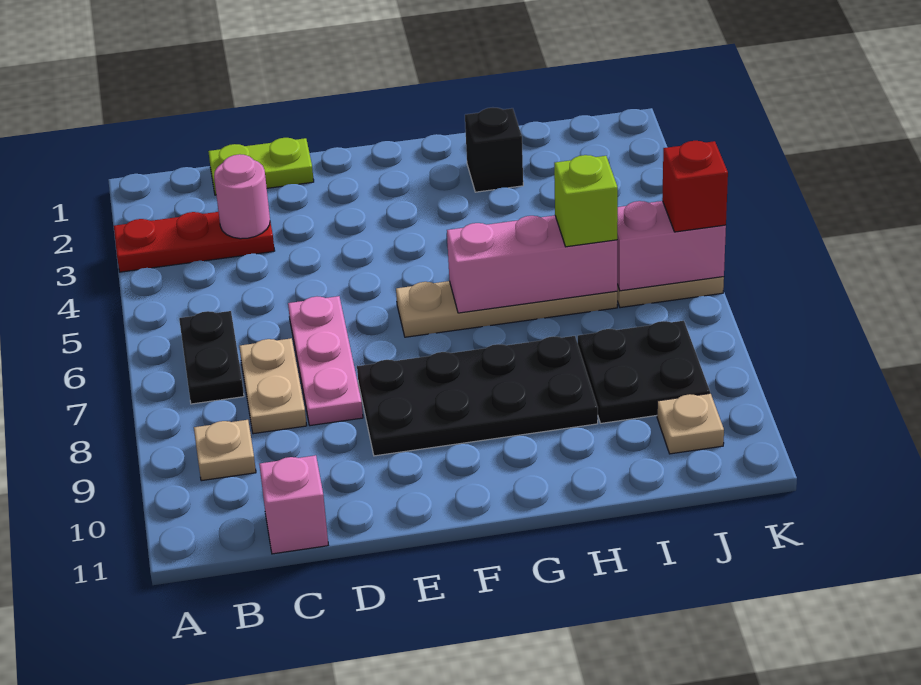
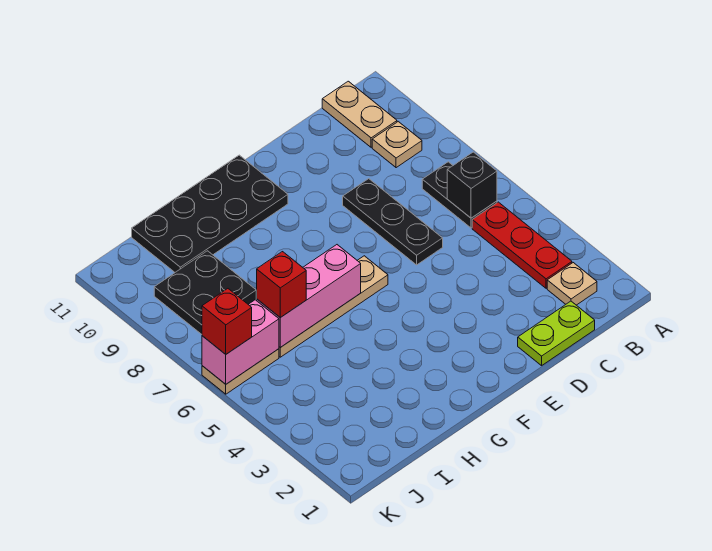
red 1x3 plate [114,212,275,272] -> red 1x3 plate turned to [472,202,572,288]
pink 1x1 round brick [214,154,270,239] -> none
tan 1x2 plate [239,338,307,434] -> tan 1x2 plate moved to [322,81,397,147]
pink 1x1 brick [259,455,328,554] -> none
pink 1x3 plate [288,296,363,426] -> black 1x3 plate [343,179,443,265]
black 2x4 plate [357,336,598,456] -> black 2x4 plate moved to [132,155,288,272]
black 1x1 brick [465,108,523,192] -> black 1x1 brick moved to [447,152,497,218]
lime 1x1 brick [554,155,618,247] -> red 1x1 brick [257,252,306,318]
tan 1x1 plate [657,393,724,454] -> tan 1x1 plate moved to [547,263,597,305]

